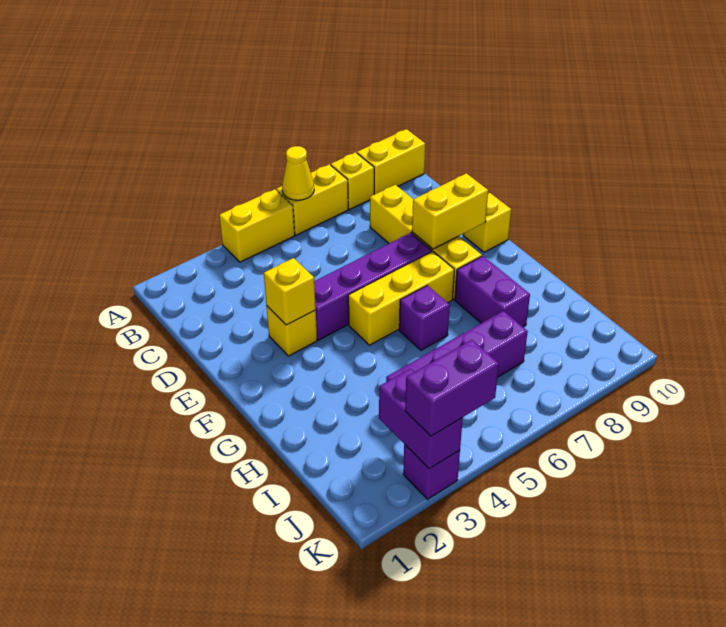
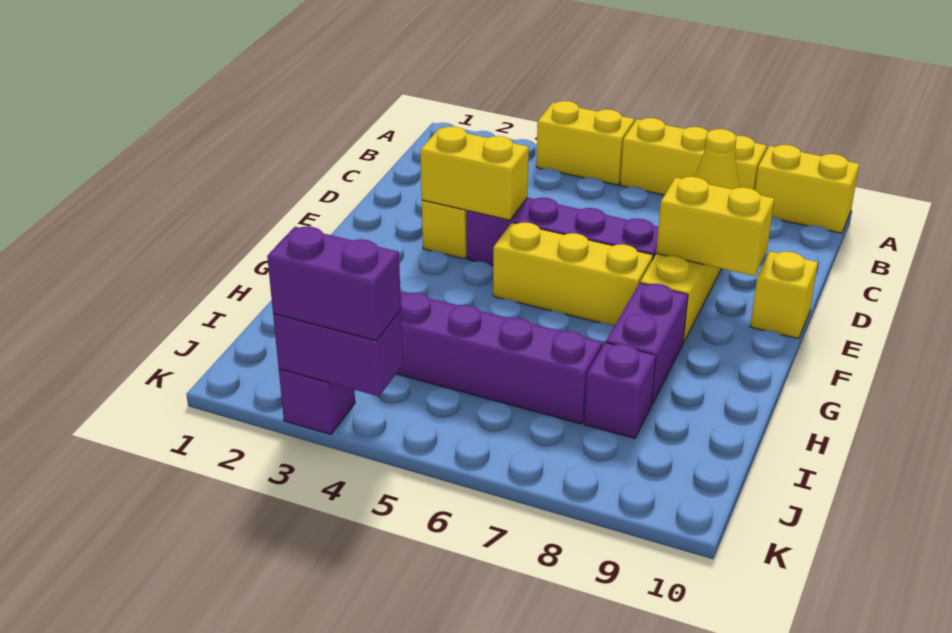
yellow 1x1 cone [282,146,314,200] -> yellow 1x1 cone moved to [695,129,739,189]
yellow 1x1 brick [264,258,316,325] -> yellow 1x2 brick [420,127,529,220]
purple 1x1 brick [399,285,450,350] -> purple 1x1 brick moved to [584,342,656,438]
purple 1x2 brick [379,369,463,469] -> purple 1x2 brick turned to [273,310,403,396]

